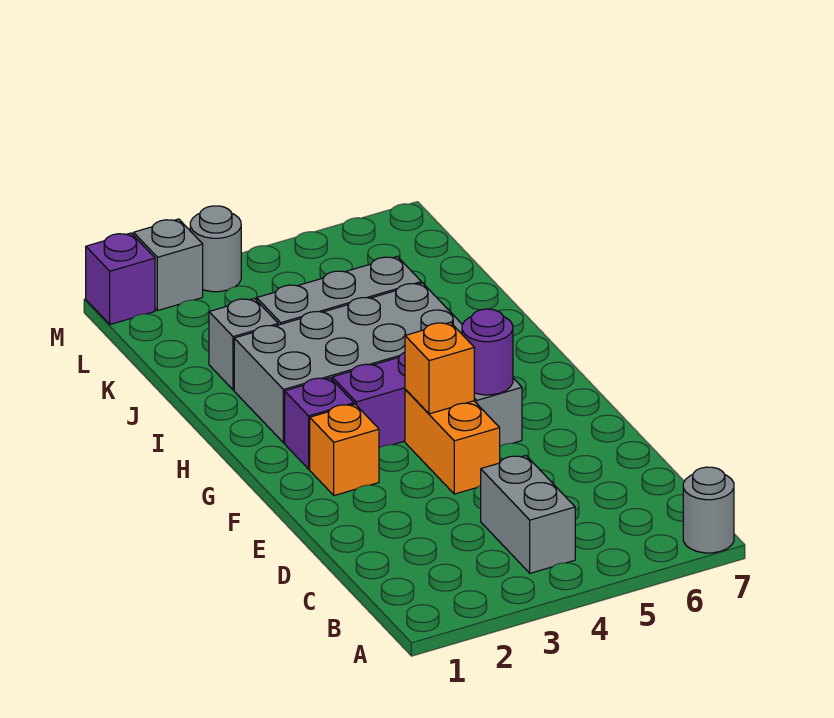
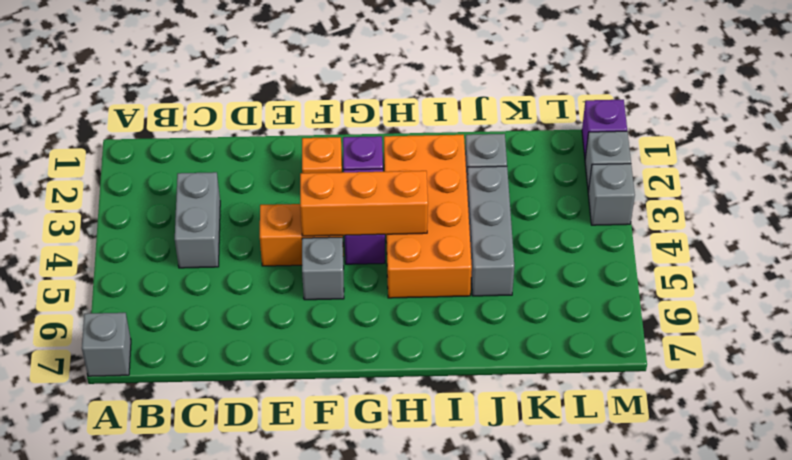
grey 1x1 round brick [683,467,734,553] -> grey 1x1 brick [82,313,131,376]
grey 1x2 brick [481,456,575,573] -> grey 1x2 brick turned to [175,172,220,268]
orange 1x1 brick [405,322,474,414] -> orange 1x3 brick [300,171,428,236]
purple 1x1 round brick [462,309,513,395] -> none
grey 2x4 brick [234,283,462,443] -> orange 2x4 brick [384,135,472,298]
grey 1x1 round brick [190,206,241,292] -> grey 1x1 brick [588,164,635,225]

